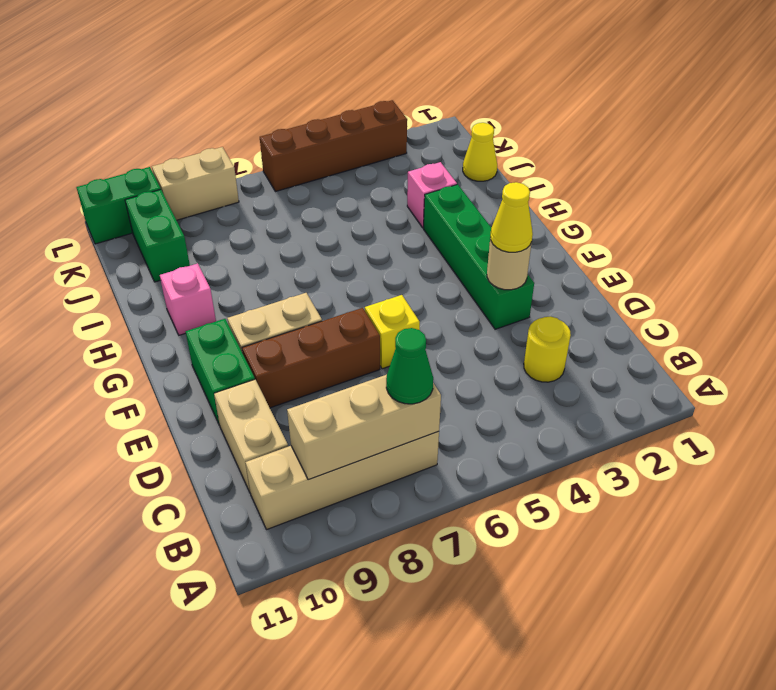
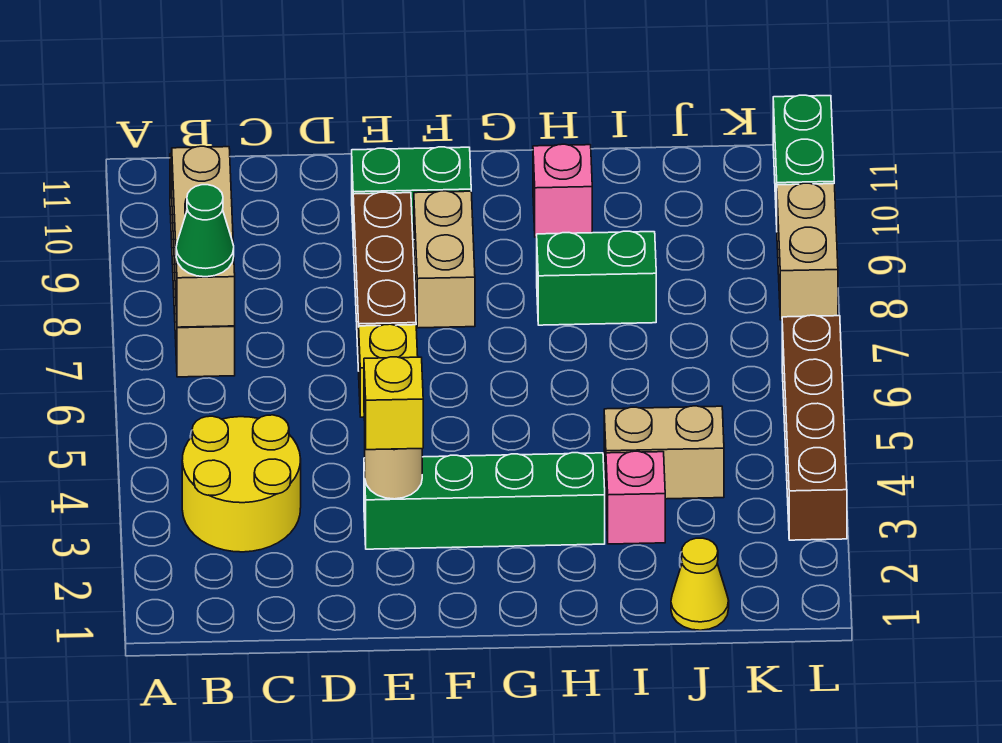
yellow 1x1 round brick [524,316,571,382] -> yellow 2x2 round brick [182,415,301,552]
tan 1x2 brick [214,380,288,492] -> tan 1x2 brick moved to [604,406,724,499]
yellow 1x1 cone [490,182,533,252] -> yellow 1x1 brick [364,357,423,450]
green 1x2 brick [125,190,190,282] -> green 1x2 brick moved to [537,231,656,325]

